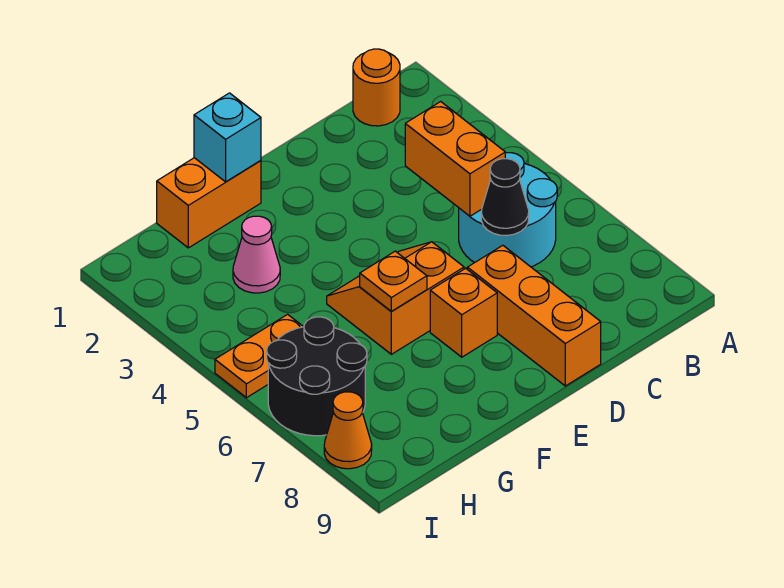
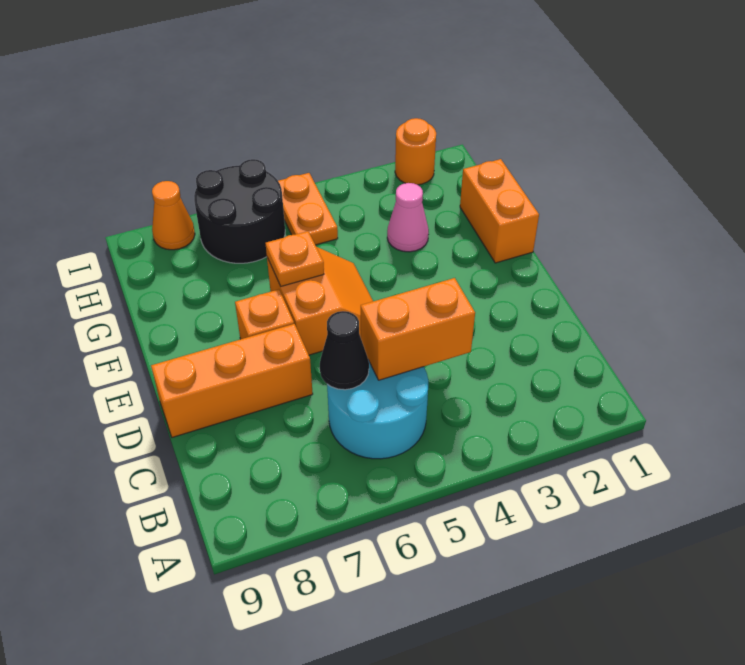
orange 1x1 round brick [353,49,400,126] -> orange 1x1 round brick moved to [395,118,436,185]
cyan 1x1 brick [194,93,261,182] -> none

